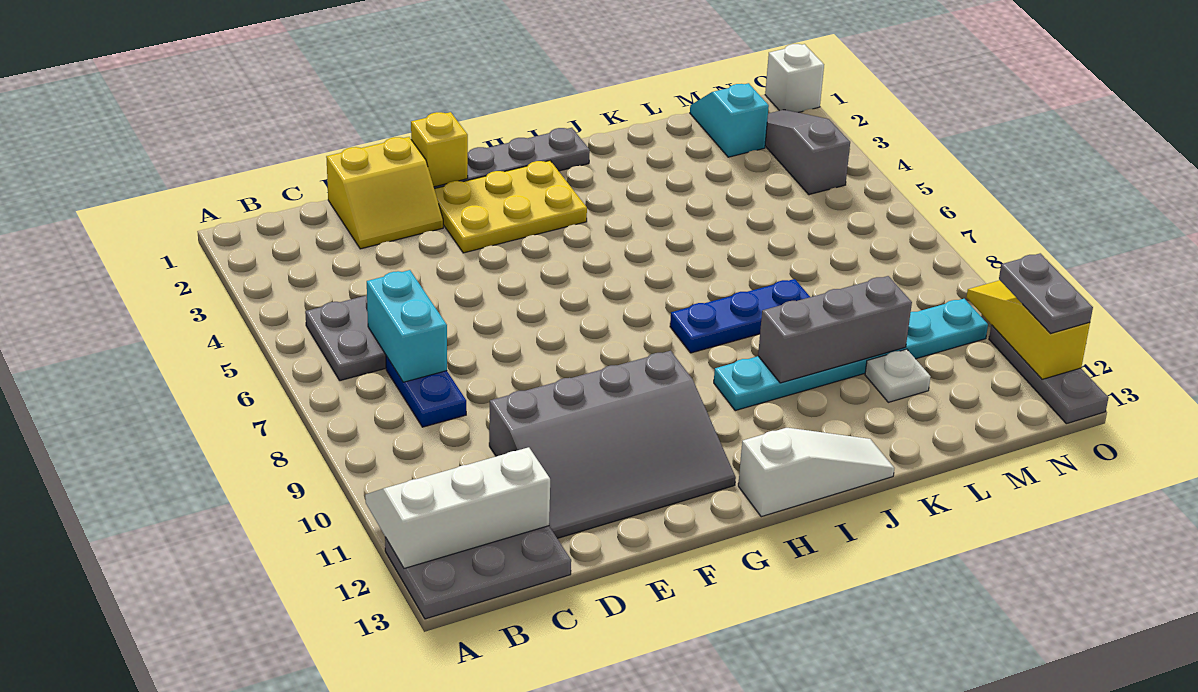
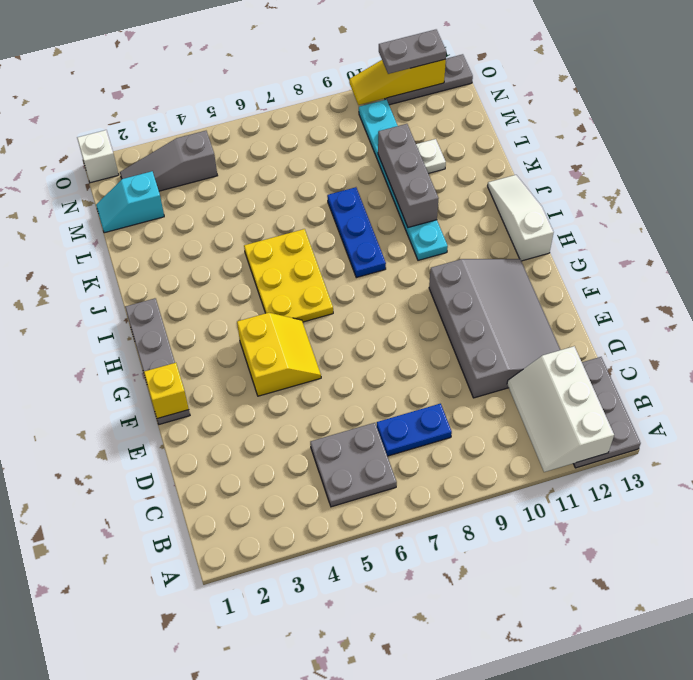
cyan 1x2 brick [367,270,447,382] -> none
yellow 2x2 slope [326,137,443,249] -> yellow 2x2 slope moved to [237,313,321,396]
yellow 2x3 plate [434,161,587,253] -> yellow 2x3 plate moved to [244,229,333,322]

